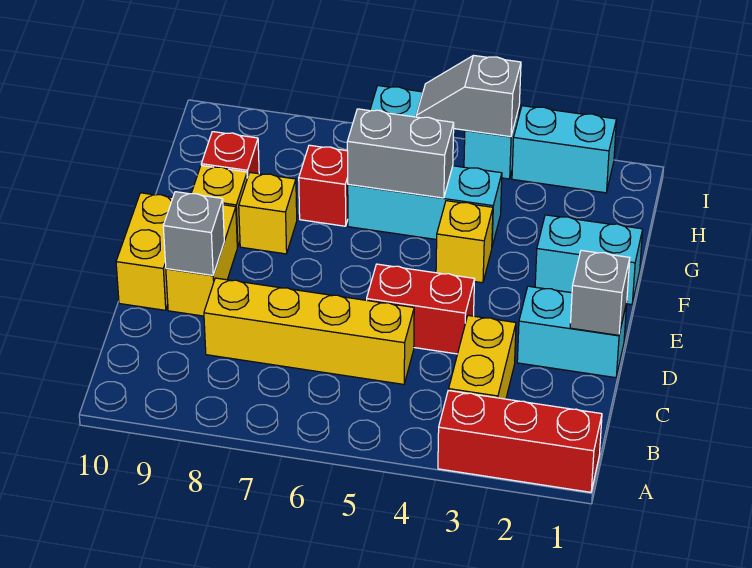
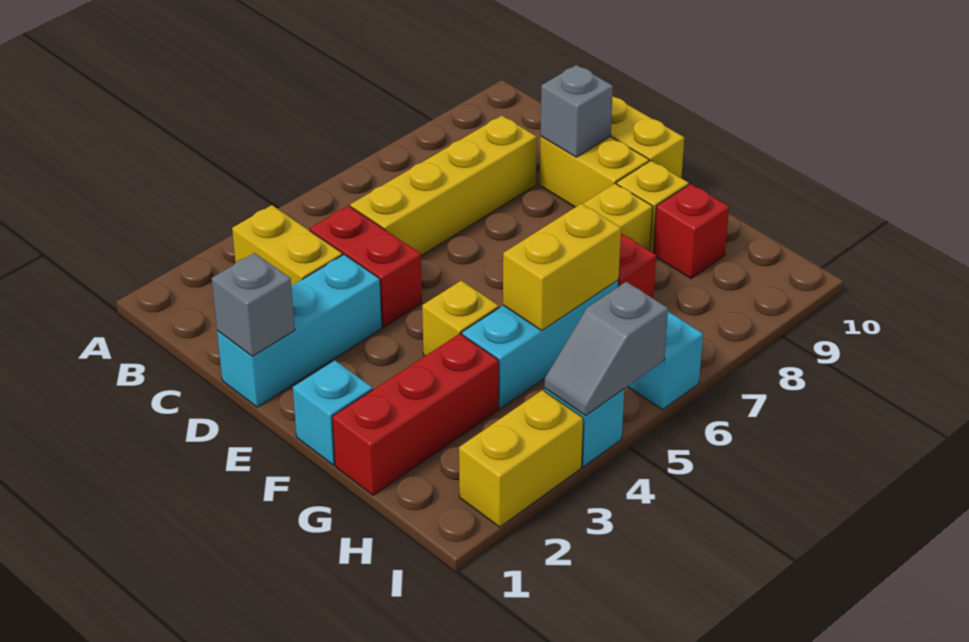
red 1x3 brick [438,390,602,492] -> red 1x3 brick moved to [332,334,499,495]
cyan 1x2 brick [517,286,627,378] -> cyan 1x3 brick [217,255,382,407]
red 1x2 brick [367,264,475,354] -> red 1x2 brick turned to [310,206,422,327]
cyan 1x2 brick [535,215,643,305] -> cyan 1x1 brick [293,361,373,465]
grey 1x2 brick [347,109,454,198] -> yellow 1x2 brick [503,204,621,330]
cyan 1x2 brick [512,106,616,193] -> yellow 1x2 brick [459,390,583,527]
grey 1x2 slope [416,55,521,137] -> grey 1x2 slope turned to [545,282,668,416]

